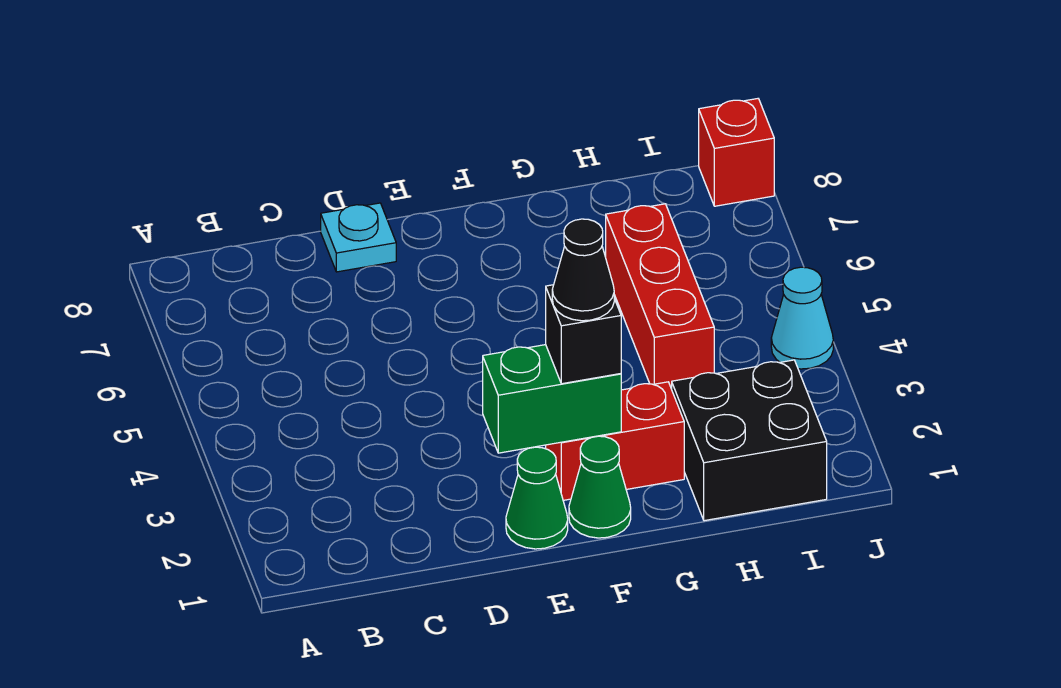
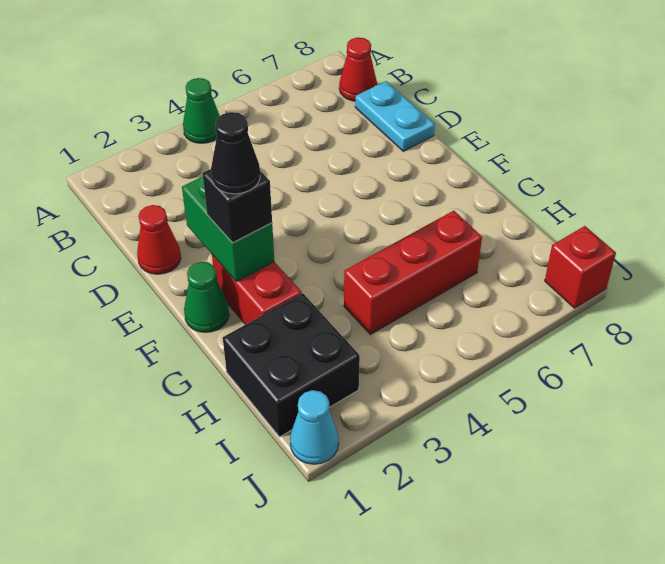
none -> red 1x1 cone [339,37,377,101]
none -> red 1x1 cone [137,205,181,274]
cyan 1x1 plate [321,203,396,272] -> cyan 1x2 plate [355,81,435,151]
green 1x1 cone [506,447,568,549] -> green 1x1 cone moved to [183,78,220,143]
cyan 1x1 cone [771,267,833,369] -> cyan 1x1 cone moved to [290,390,339,464]

